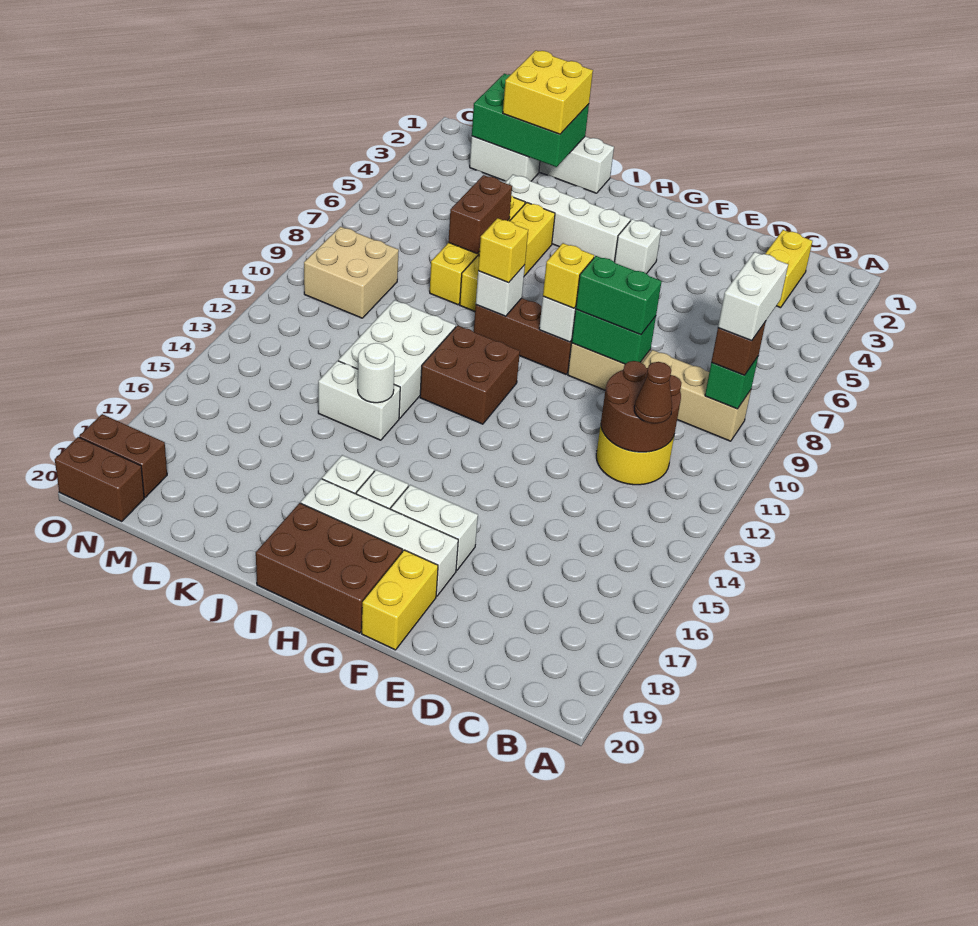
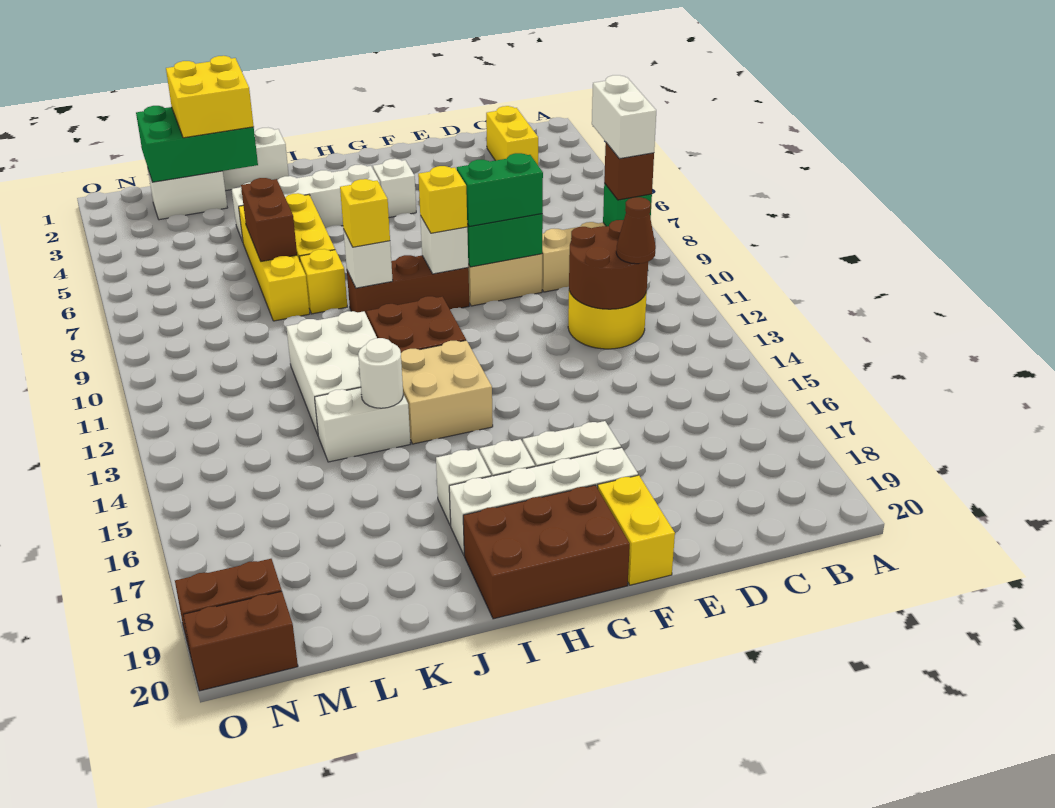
tan 2x2 brick [304,227,399,318] -> tan 2x2 brick moved to [401,340,493,444]

